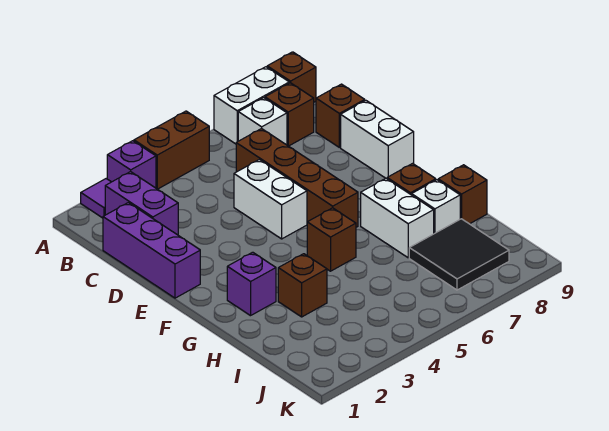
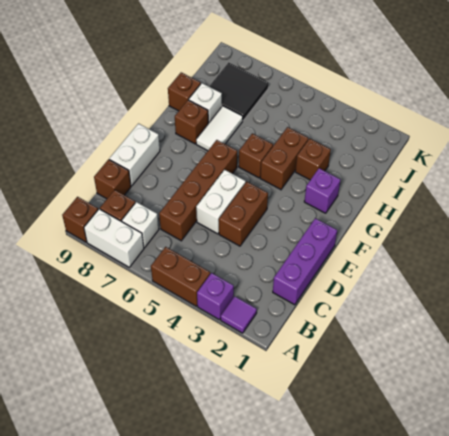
purple 1x2 brick [105,172,178,235] -> none
none -> brown 1x2 brick [219,182,268,246]
none -> brown 1x2 brick [260,127,308,190]
white 1x2 brick [361,178,434,258] -> white 1x2 tile [196,106,243,151]

